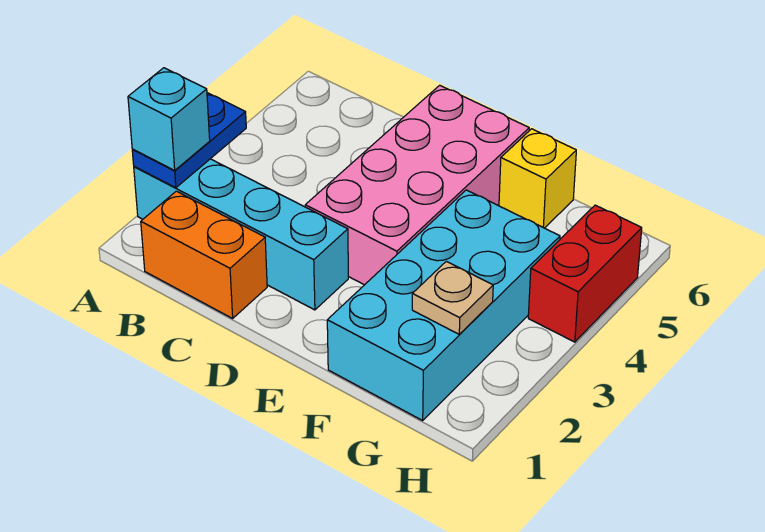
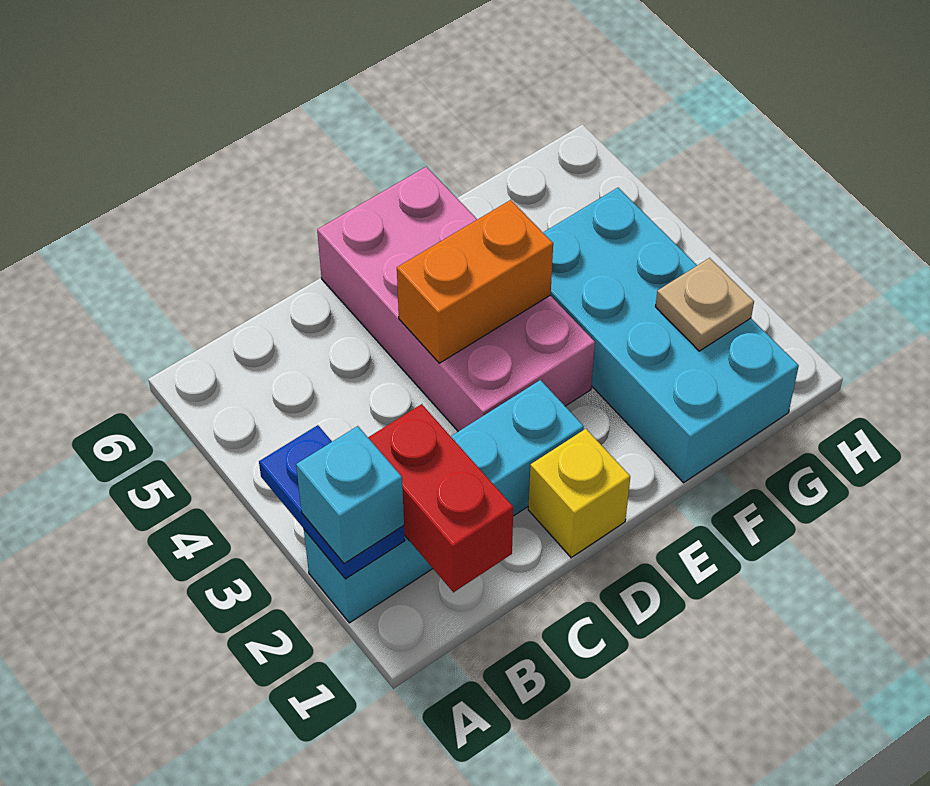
orange 1x2 brick [141,191,267,318] -> orange 1x2 brick moved to [397,200,553,363]
yellow 1x1 brick [499,129,576,228] -> yellow 1x1 brick moved to [528,429,630,558]
red 1x2 brick [528,205,642,342] -> red 1x2 brick moved to [368,404,513,592]

